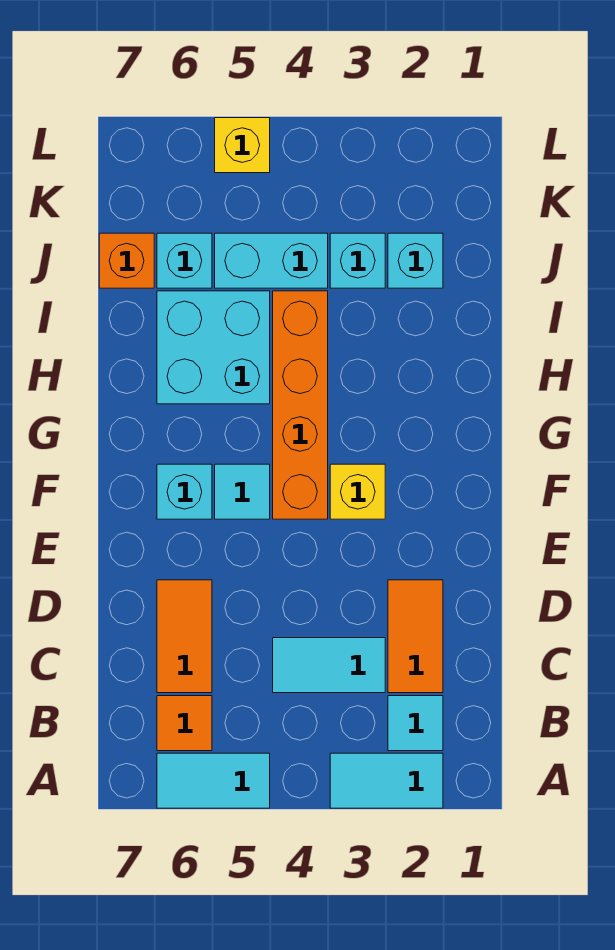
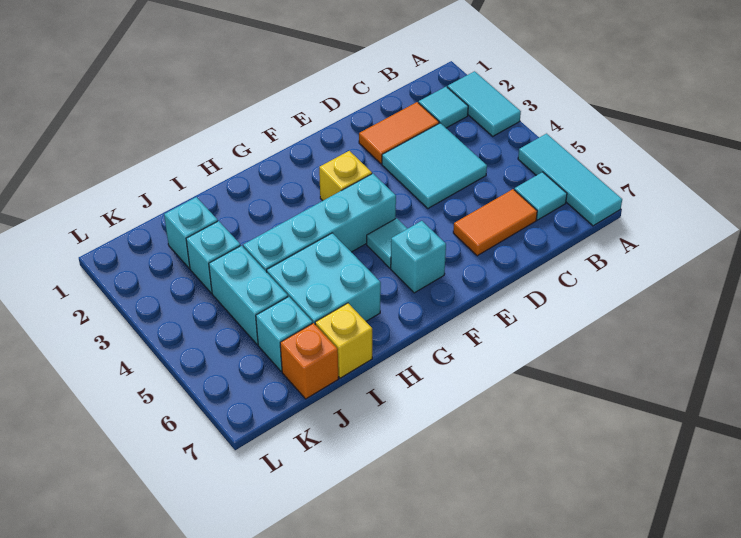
cyan 1x2 tile [157,753,270,808] -> cyan 1x3 tile [518,134,622,226]
orange 1x1 tile [157,696,212,751] -> cyan 1x1 tile [514,172,567,220]
cyan 1x2 tile [273,638,385,693] -> cyan 2x2 tile [382,123,487,208]
orange 1x4 brick [273,291,328,519] -> cyan 1x4 brick [243,174,396,272]
yellow 1x1 brick [215,118,270,173] -> yellow 1x1 brick moved to [315,303,372,378]

